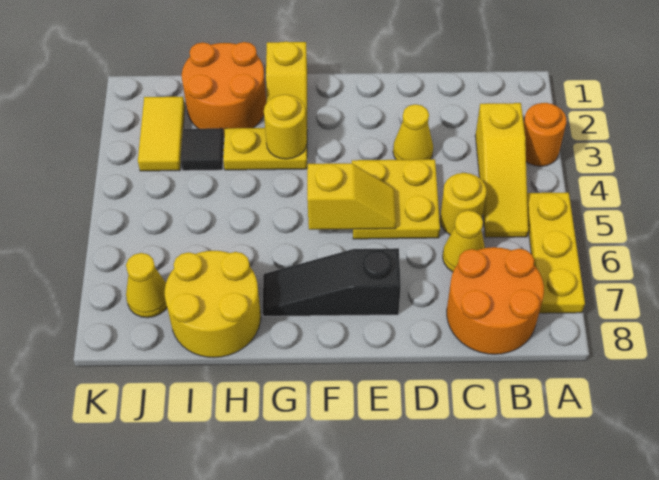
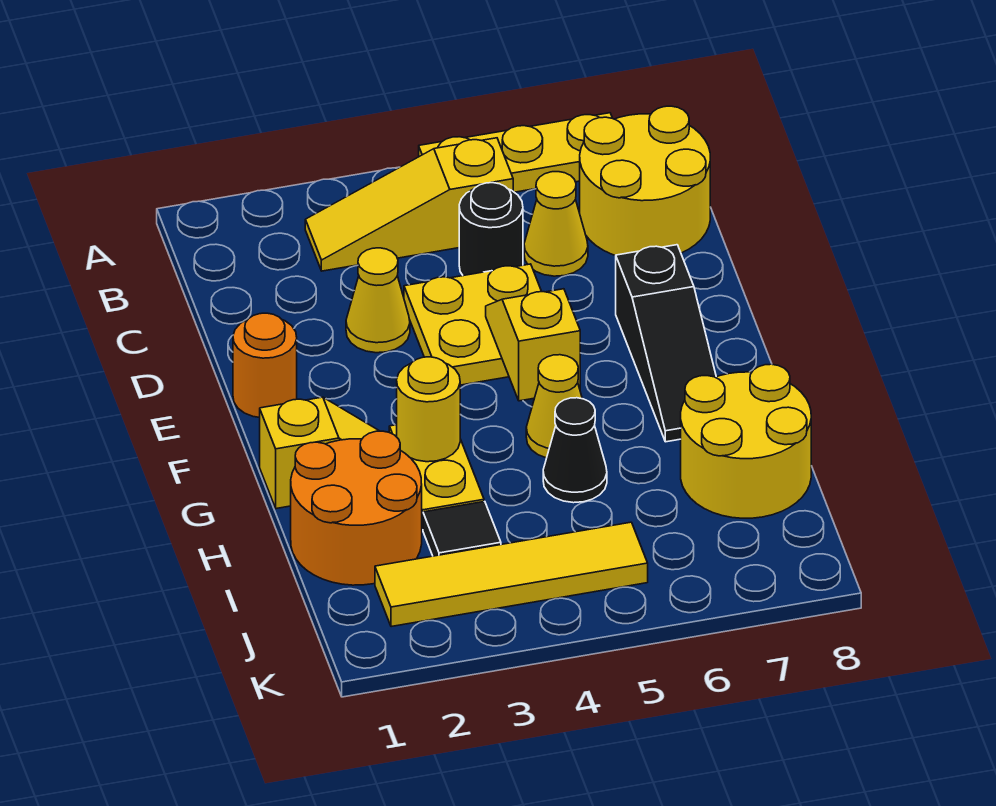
orange 1x1 round brick [524,103,566,166] -> orange 1x1 round brick moved to [233,313,297,417]
yellow 1x3 slope [475,103,528,237] -> yellow 1x3 slope turned to [305,138,513,271]
orange 2x2 round brick [447,247,544,354] -> yellow 2x2 round brick [580,106,710,255]
yellow 1x1 round brick [440,173,487,235] -> black 1x1 round brick [459,183,523,276]
none -> black 1x1 cone [543,398,607,503]
yellow 1x2 tile [138,97,185,171] -> yellow 1x4 tile [375,522,648,627]
yellow 1x1 cone [126,253,167,318] -> yellow 1x1 cone moved to [526,355,582,458]

